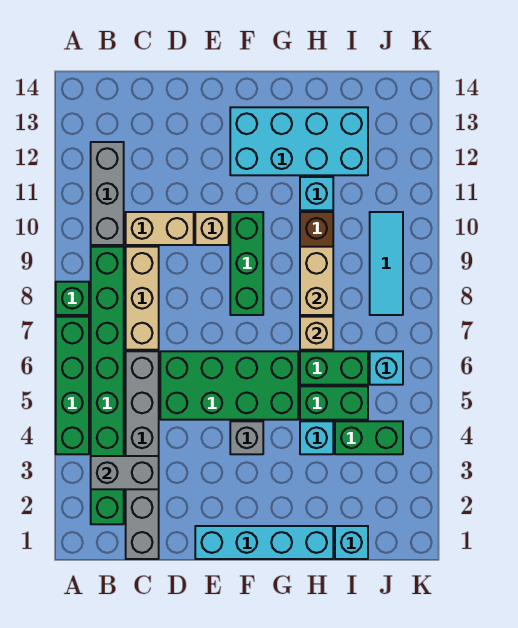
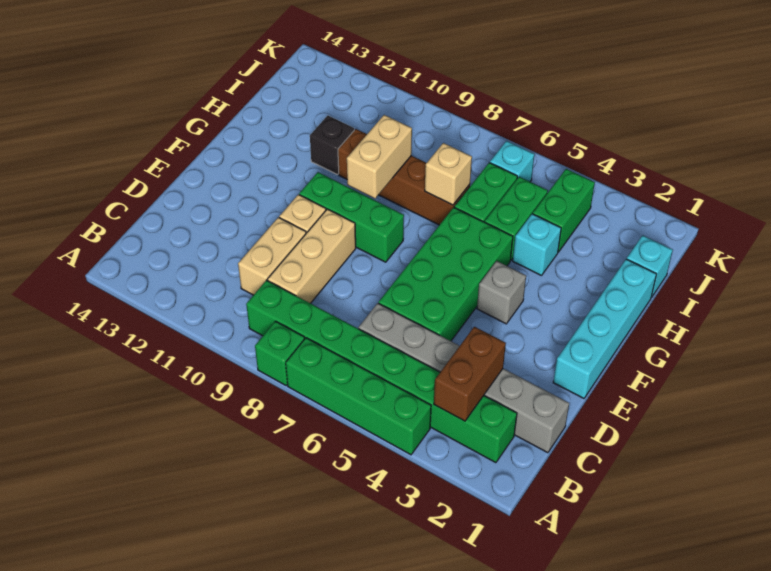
grey 1x2 brick [91,456,159,489] -> brown 1x2 brick [434,327,506,421]
grey 1x3 brick [91,142,124,245] -> none
tan 1x3 brick [126,247,159,350] -> tan 1x3 brick turned to [268,209,356,303]
cyan 2x4 brick [230,107,368,175] -> none
tan 1x2 brick [300,247,333,315] -> tan 1x2 brick turned to [347,115,412,198]
cyan 1x1 brick [300,177,333,210] -> black 1x1 brick [310,116,354,174]
cyan 1x3 tile [370,212,403,315] -> none

